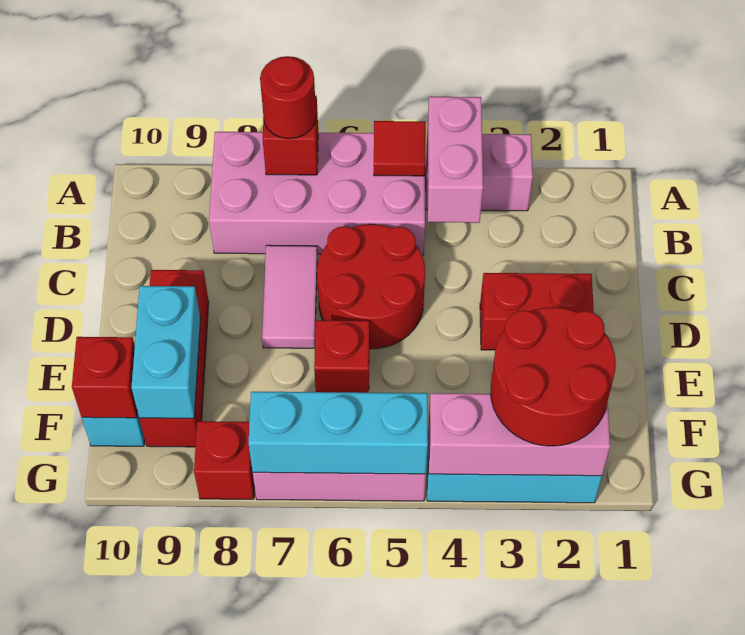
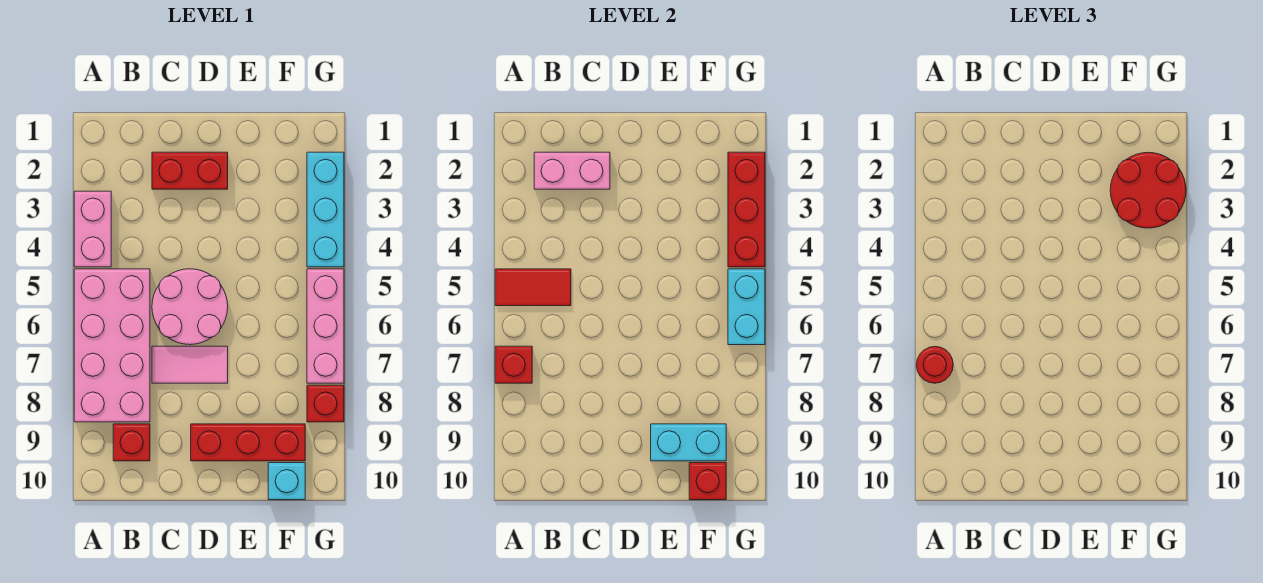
pink 1x2 brick [427,97,483,223] -> pink 1x2 brick moved to [534,152,610,189]
red 1x1 tile [374,121,425,176] -> red 1x2 tile [495,269,571,306]
red 2x2 round brick [317,224,425,349] -> pink 2x2 round brick [152,269,228,345]
red 1x2 brick [480,273,594,350] -> red 1x2 brick turned to [152,152,228,189]
red 1x1 brick [314,320,369,393] -> red 1x1 brick moved to [113,424,150,461]
pink 1x3 brick [429,393,610,476] -> red 1x3 brick [728,152,765,267]
cyan 1x3 brick [249,392,428,474] -> cyan 1x2 brick [728,269,765,345]

